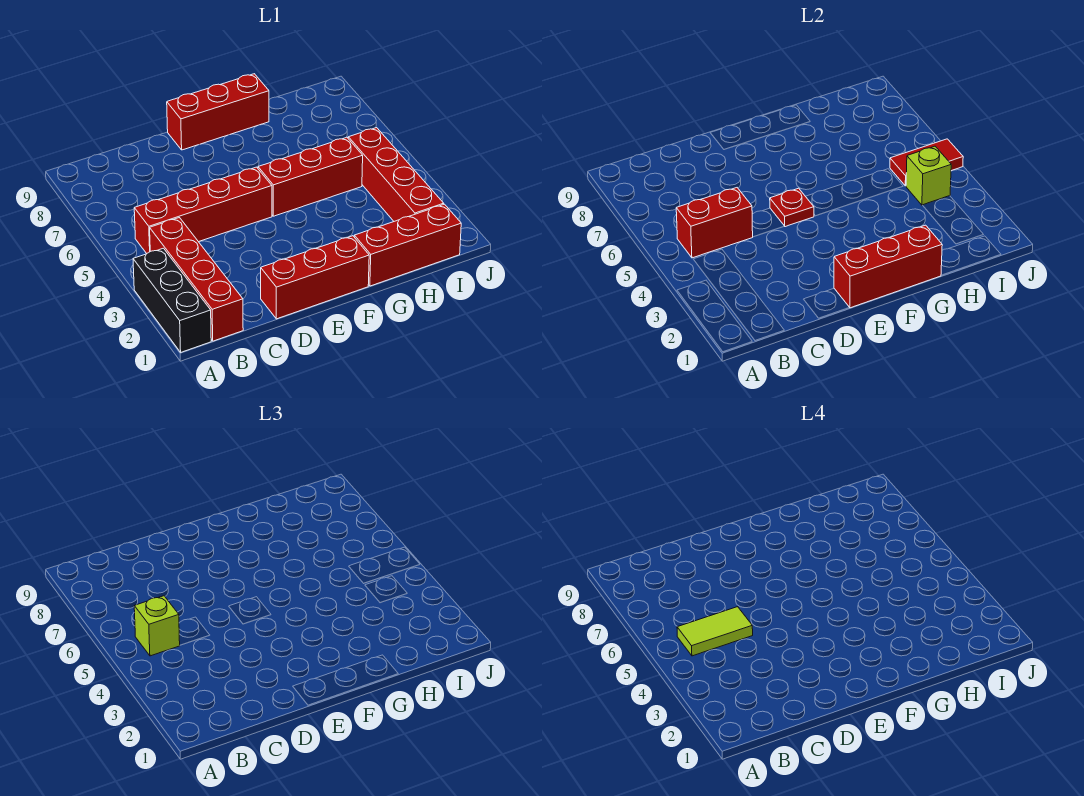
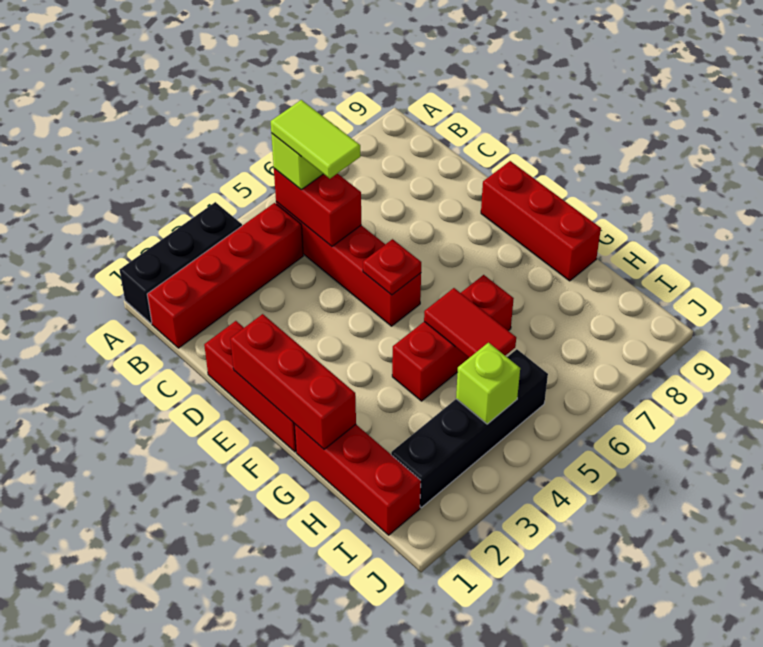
red 1x3 brick [258,137,363,216] -> red 1x3 brick turned to [392,275,514,401]
red 1x4 brick [348,128,444,221] -> black 1x4 brick [391,349,548,508]
red 1x2 tile [890,139,963,186] -> red 1x2 tile moved to [424,288,516,358]

